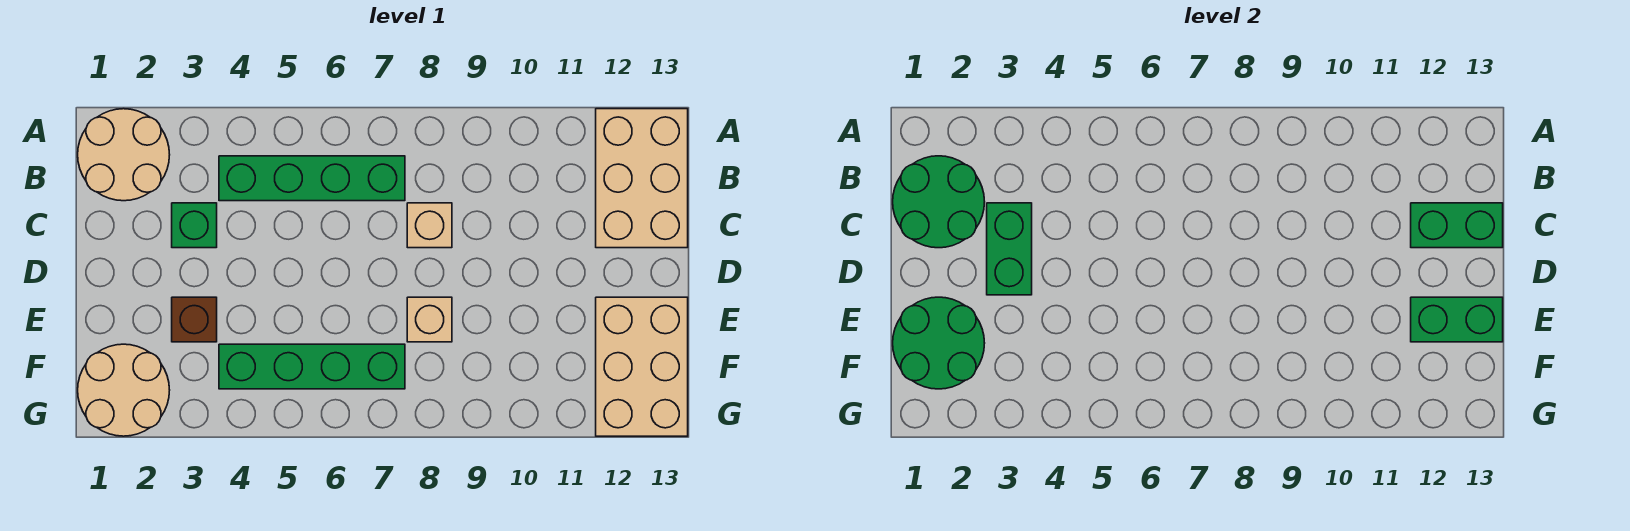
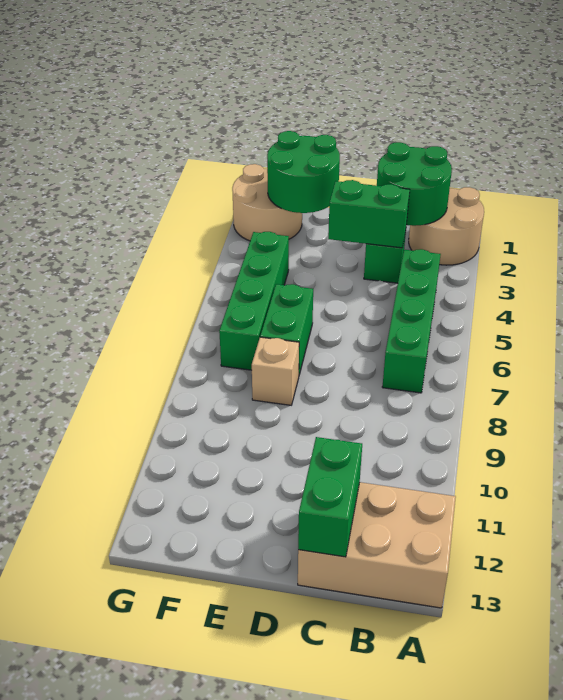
tan 1x1 brick [407,203,452,248] -> none
brown 1x1 brick [172,297,217,342] -> none
tan 2x3 brick [596,297,688,436] -> none
green 1x2 brick [1411,297,1503,342] -> green 1x2 brick moved to [260,284,313,375]

